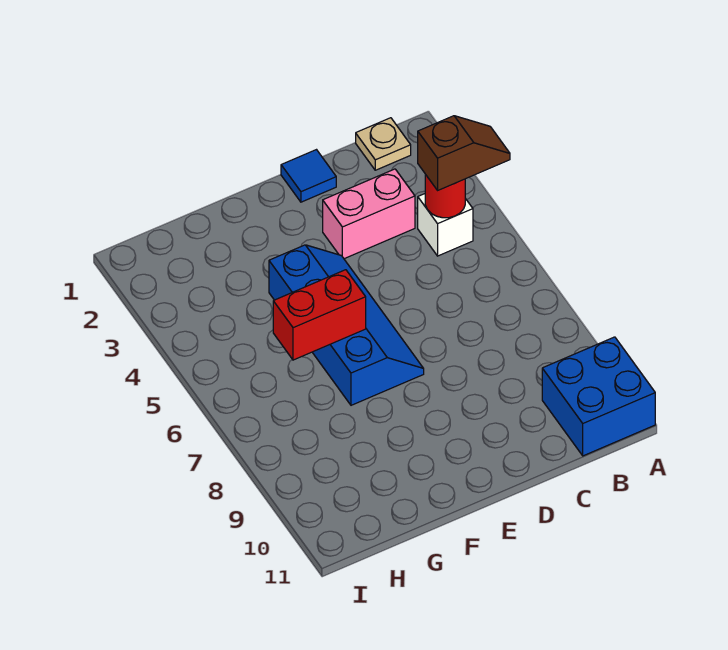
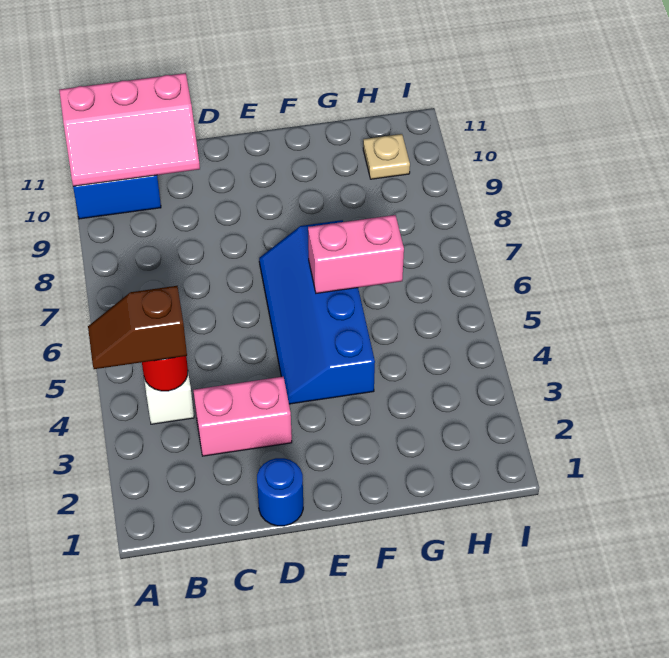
none -> pink 2x3 slope [59,73,200,186]
tan 1x1 plate [356,118,411,170] -> tan 1x1 plate moved to [363,134,410,179]
blue 1x1 tile [281,150,336,202] -> blue 1x1 round brick [257,458,303,526]
red 1x2 brick [273,270,366,360] -> pink 1x2 brick [308,215,404,293]

